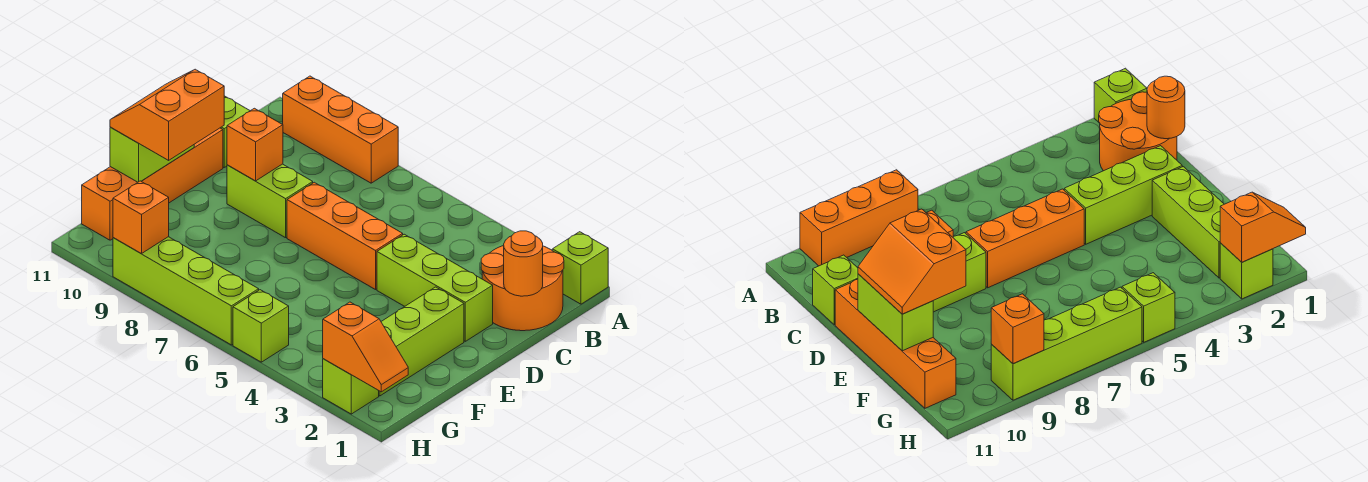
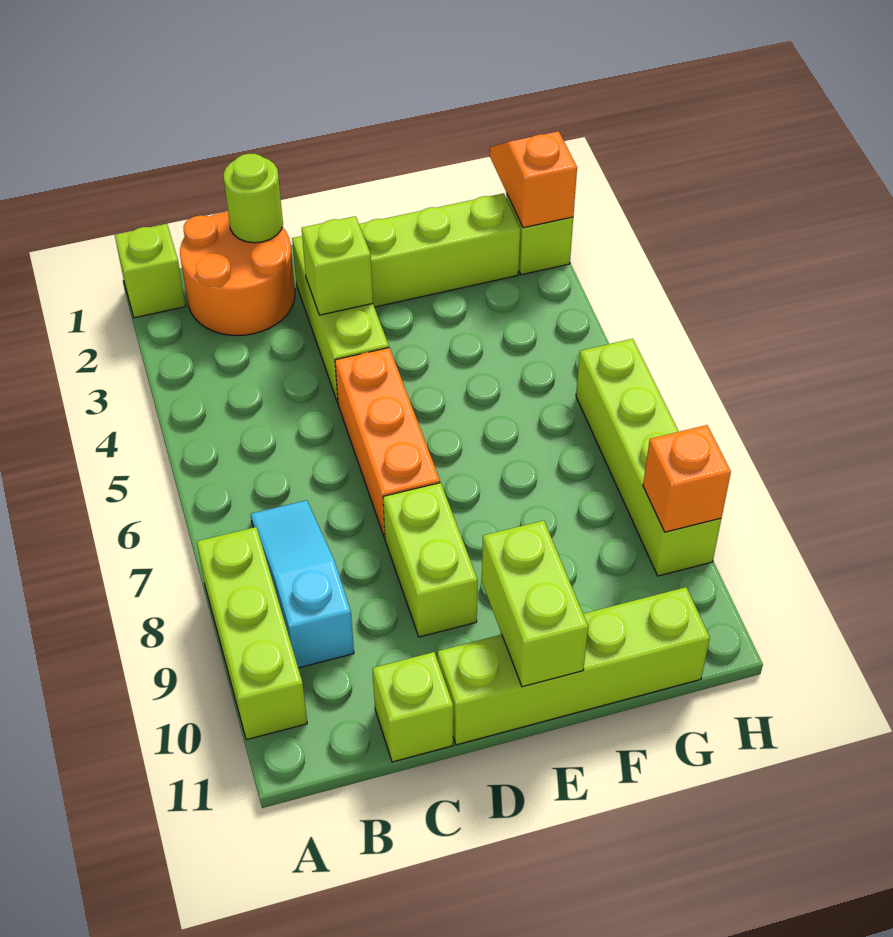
orange 1x3 brick [283,76,398,183] -> lime 1x3 brick [197,527,307,740]
none -> cyan 1x3 slope [251,500,354,668]
orange 1x1 round brick [504,231,543,296] -> lime 1x1 round brick [223,154,283,243]
orange 1x1 brick [227,108,283,181] -> none
orange 1x4 brick [82,128,223,240] -> lime 1x4 brick [438,587,710,745]
orange 2x2 slope [110,69,224,160] -> none
lime 1x2 brick [110,127,194,182] -> lime 1x2 brick turned to [482,520,588,687]
lime 1x1 brick [233,290,289,362] -> lime 1x1 brick moved to [302,216,373,315]

